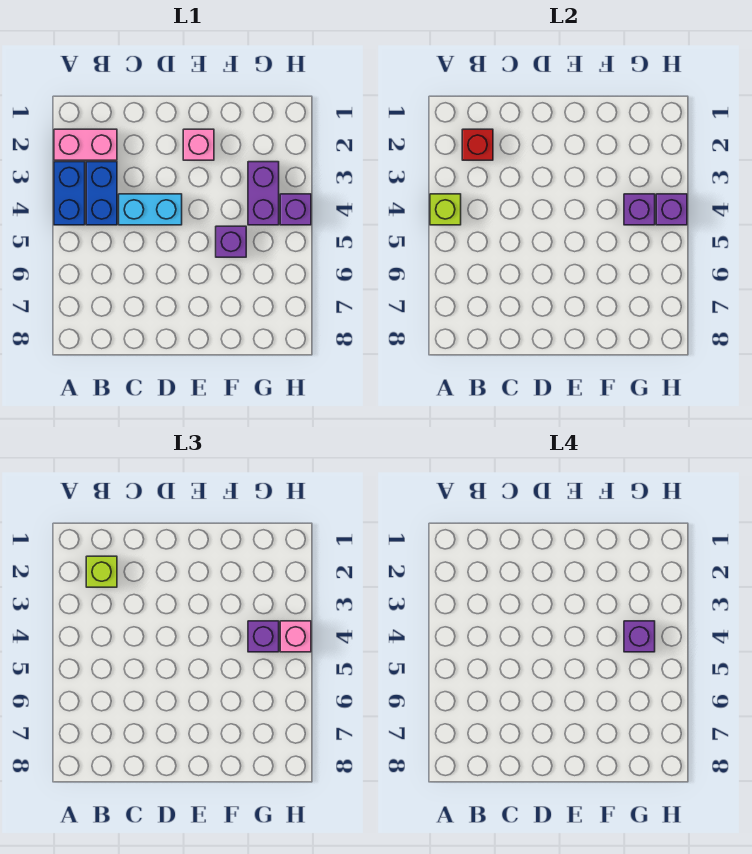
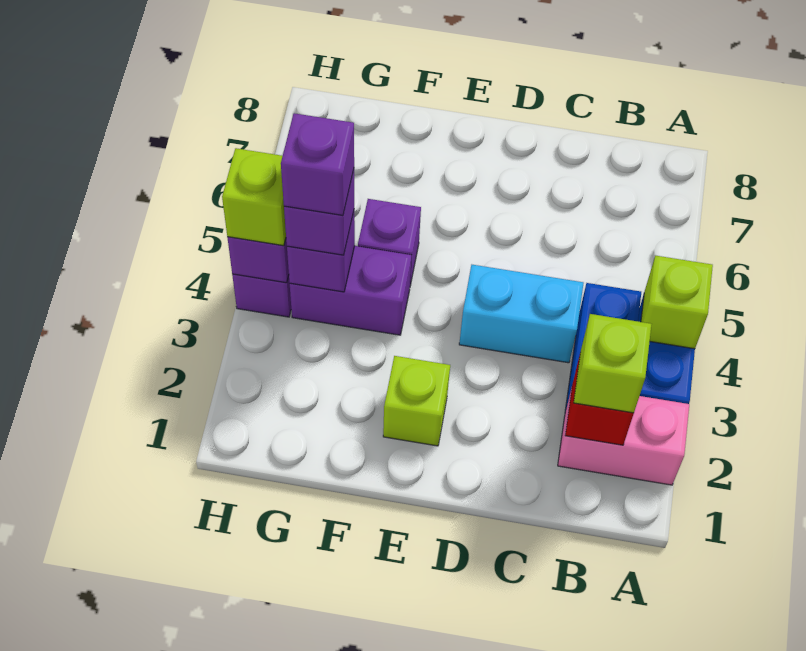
pink 1x1 brick [183,129,214,160] -> lime 1x1 brick [383,356,450,446]
purple 1x2 brick [248,162,279,225] -> purple 1x2 brick turned to [290,246,411,335]
pink 1x1 brick [280,621,311,652] -> lime 1x1 brick [222,148,286,246]

